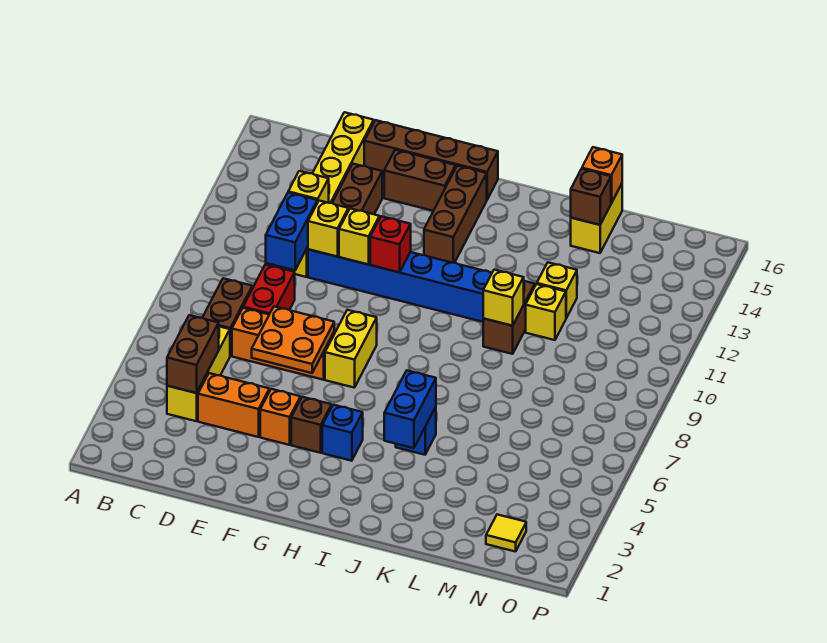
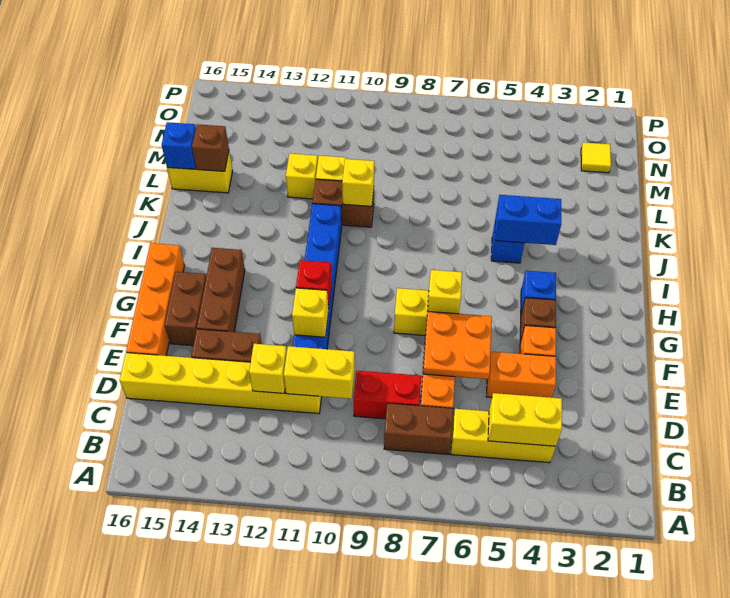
brown 1x2 brick [167,315,219,393] -> yellow 1x2 brick [488,393,562,446]
orange 1x2 brick [198,373,269,437] -> orange 1x2 brick turned to [487,352,556,398]
blue 1x2 brick [266,193,317,270] -> yellow 1x2 brick [284,346,355,399]
yellow 1x1 brick [308,201,348,257] -> yellow 1x1 brick moved to [427,270,462,314]
brown 1x4 brick [364,120,498,199] -> orange 1x4 brick [126,243,185,356]
brown 1x3 brick [424,166,487,263] -> brown 1x3 brick turned to [197,248,245,332]
orange 1x1 brick [582,147,622,203] -> blue 1x1 brick [162,122,196,169]

